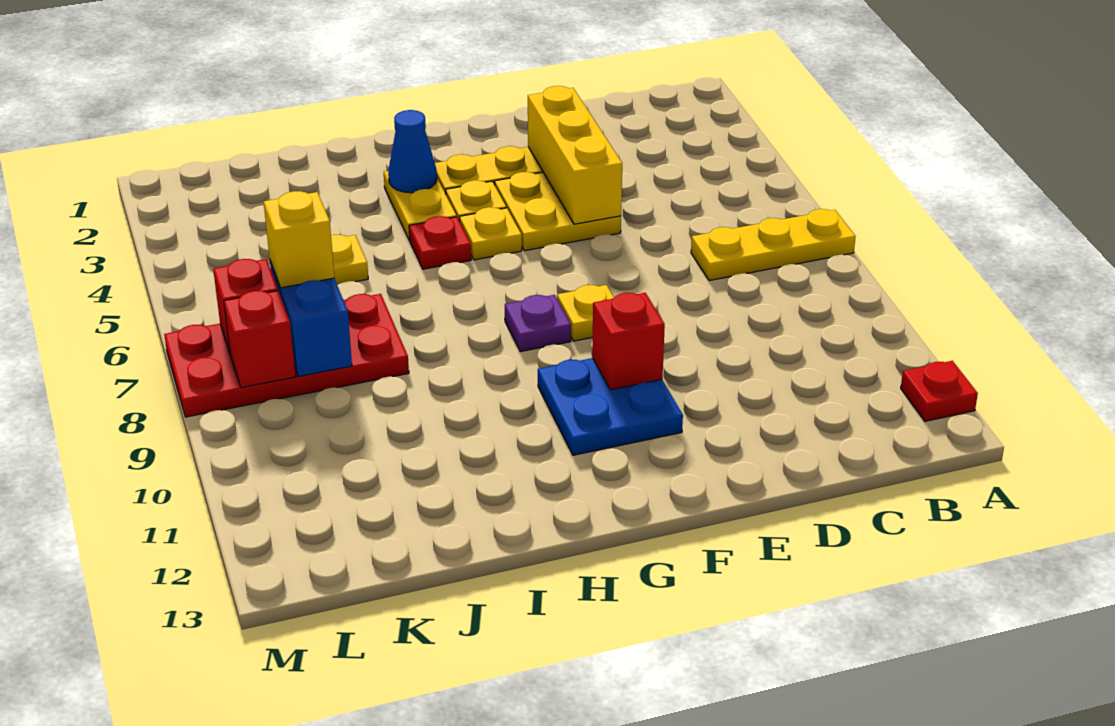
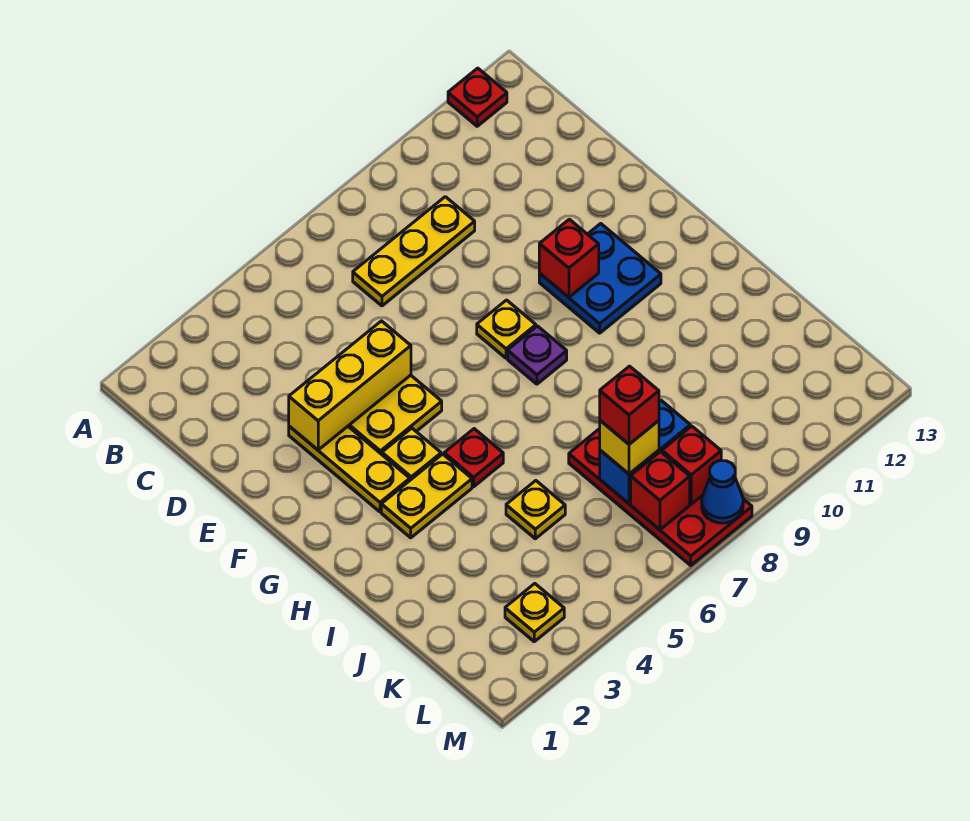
yellow 1x3 plate [691,209,856,281] -> yellow 1x3 plate turned to [353,197,475,306]
yellow 1x1 plate [460,207,522,260] -> yellow 1x1 plate moved to [505,584,564,642]
blue 1x1 cone [388,110,437,193] -> blue 1x1 cone moved to [702,461,743,523]
none -> red 1x1 brick [600,366,659,444]

